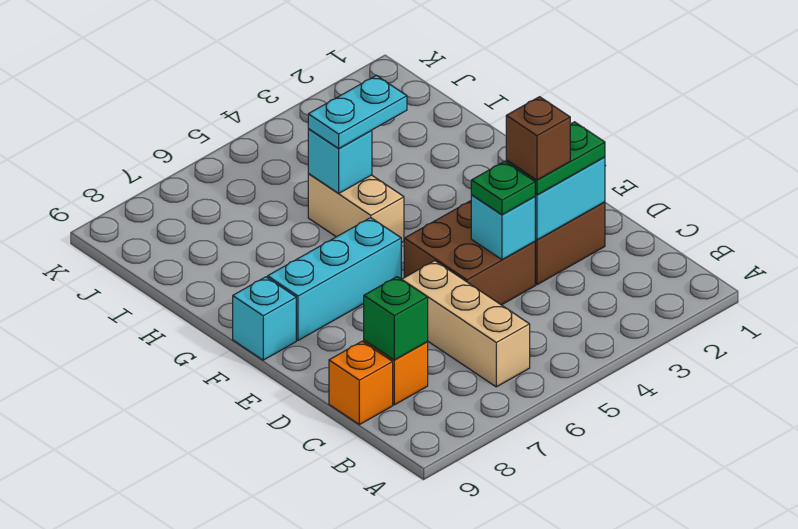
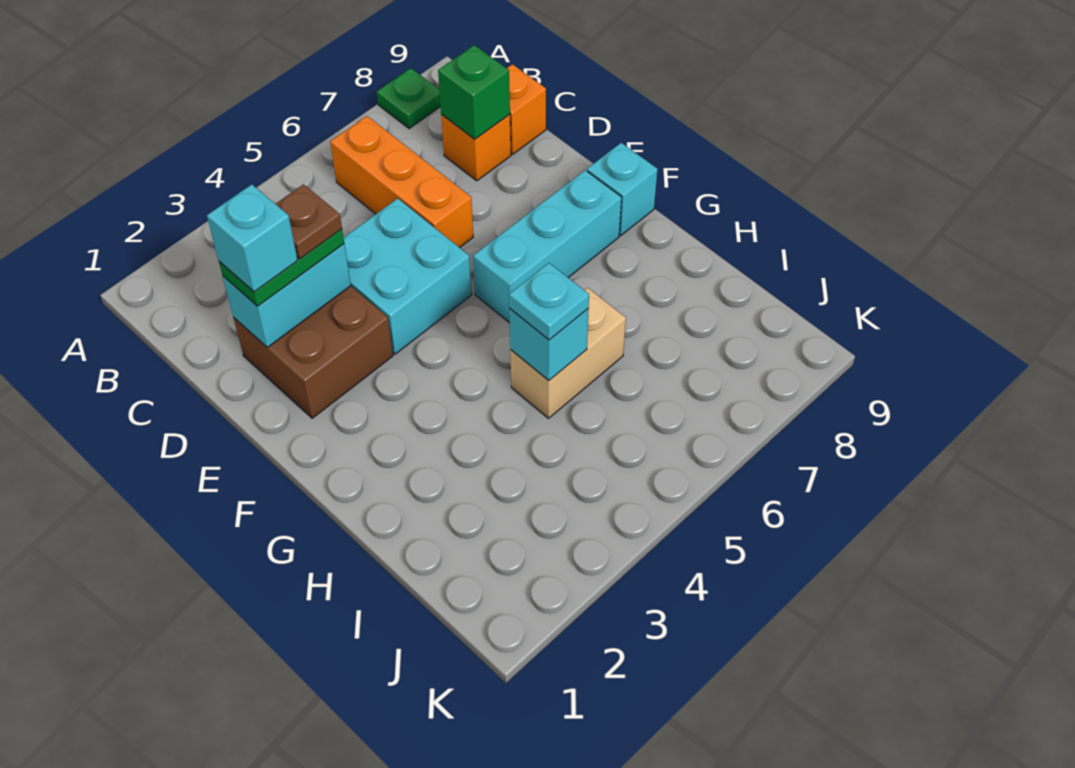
tan 1x3 brick [402,261,530,387] -> orange 1x3 brick [330,116,473,248]
brown 1x1 brick [506,97,570,180] -> brown 1x1 plate [276,184,342,259]
brown 2x2 brick [404,201,535,305] -> cyan 2x2 brick [344,199,472,354]
cyan 1x1 brick [471,195,535,260] -> cyan 1x1 brick moved to [207,184,298,292]
green 1x1 plate [471,161,535,215] -> green 1x1 plate moved to [377,68,441,129]
tan 1x2 brick [308,174,404,243] -> tan 1x2 brick turned to [510,288,626,418]
cyan 1x2 plate [308,75,407,149] -> cyan 1x1 plate [509,263,589,340]

